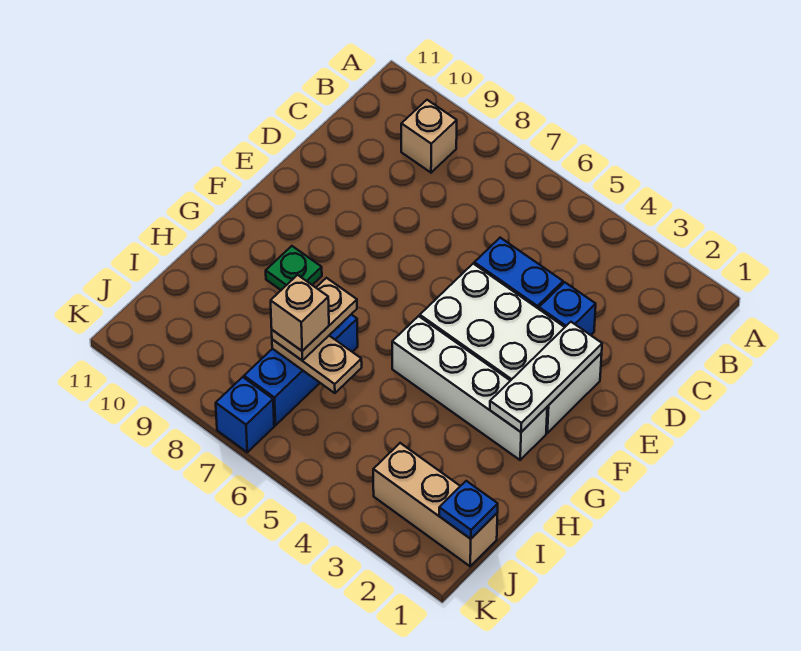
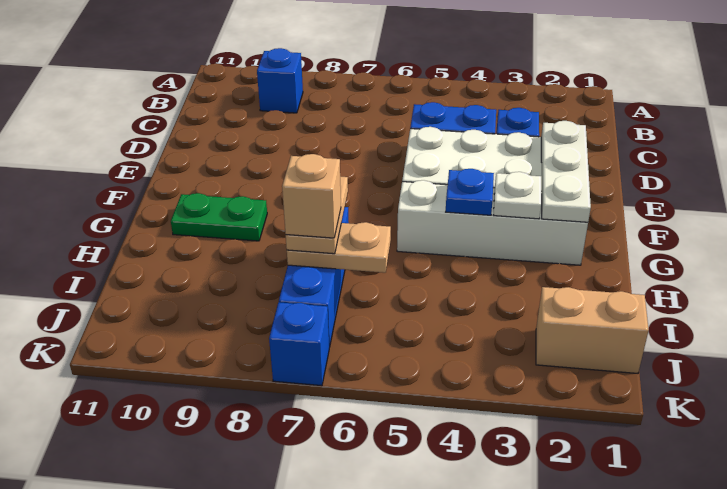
tan 1x1 brick [401,100,457,173] -> blue 1x1 brick [257,48,303,113]
none -> white 1x1 plate [494,172,541,219]
green 1x1 plate [266,246,322,290] -> green 1x2 plate [171,193,267,241]
tan 1x3 brick [373,443,497,566] -> tan 1x2 brick [536,287,649,373]
blue 1x1 plate [439,481,498,539] -> blue 1x1 plate moved to [446,169,494,215]

